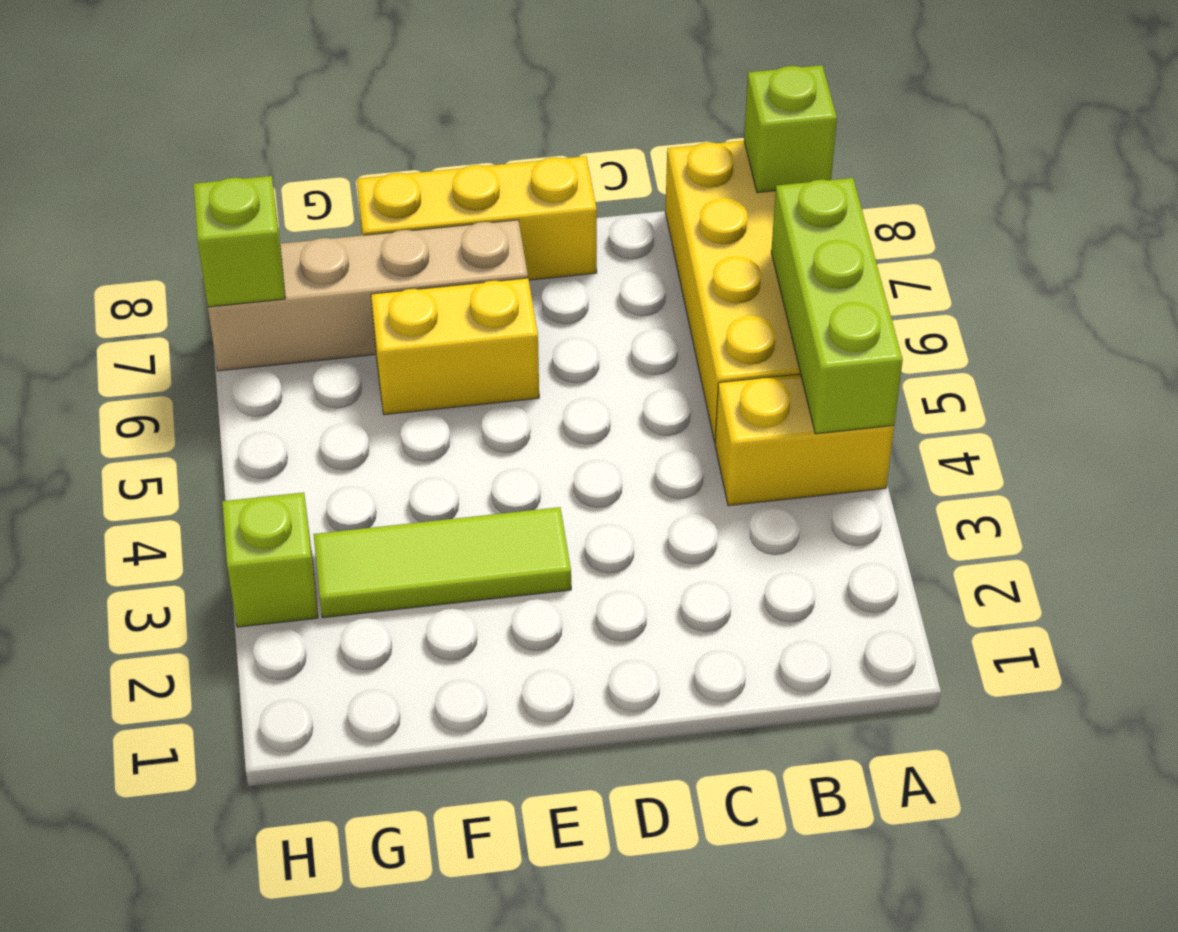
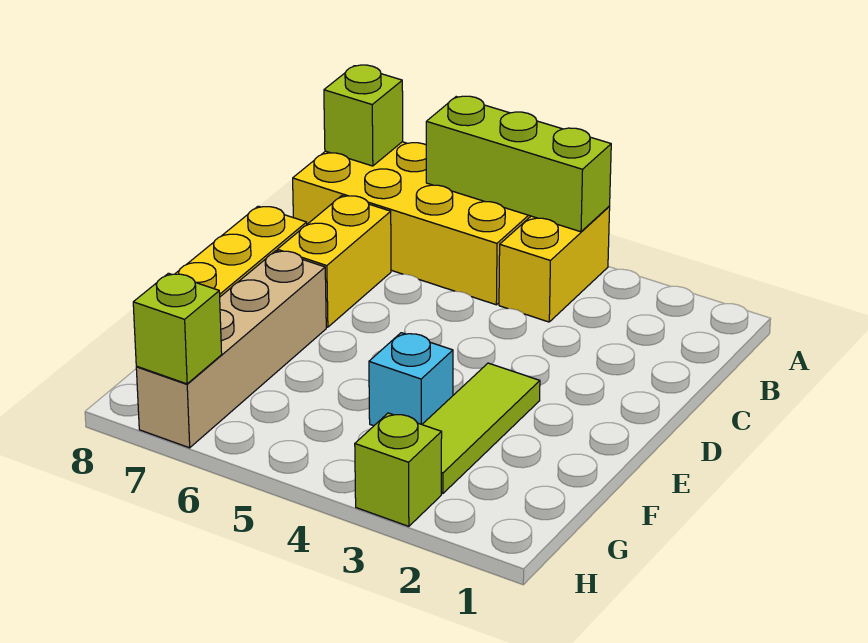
yellow 1x2 brick [371,278,539,415] -> yellow 1x2 brick moved to [277,196,391,327]
none -> cyan 1x1 brick [369,333,453,426]

